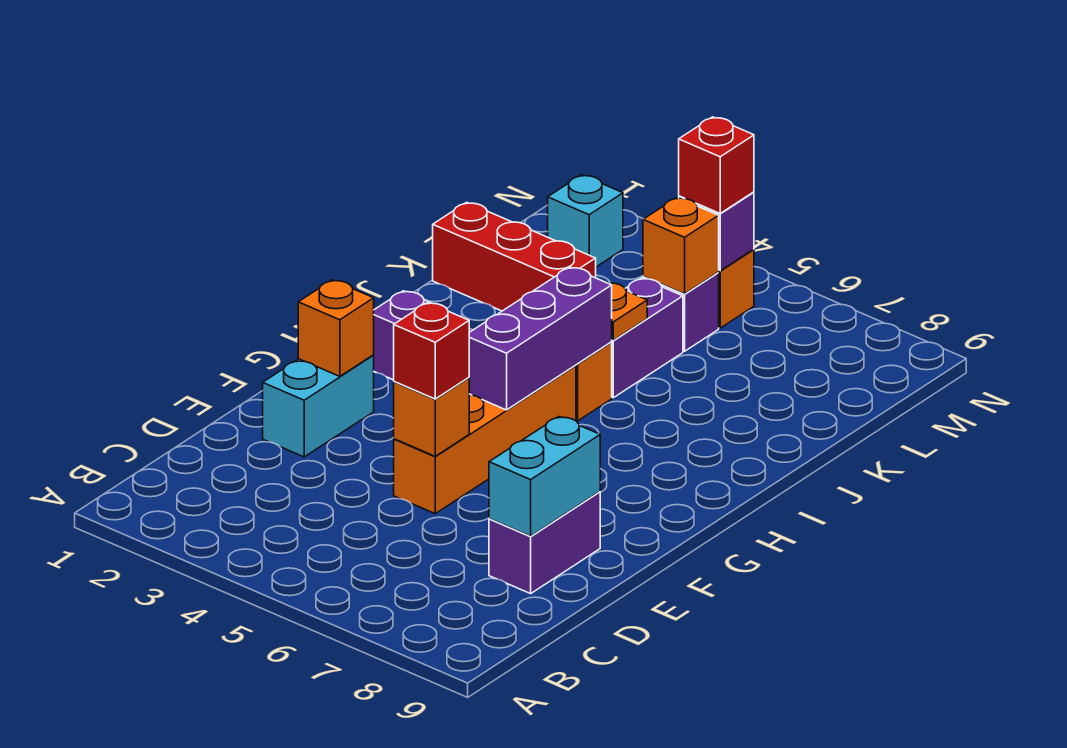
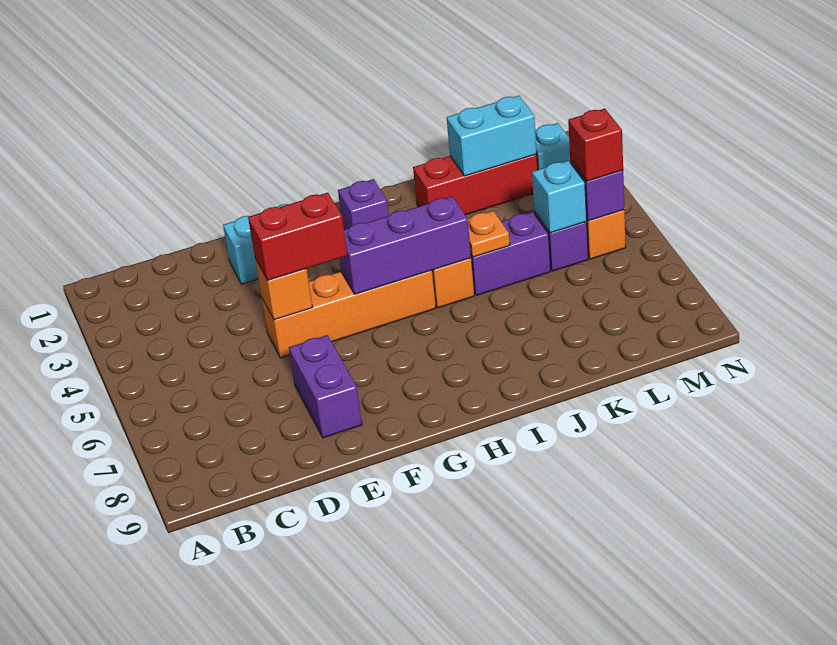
purple 1x2 brick [489,492,600,594] -> purple 1x2 brick turned to [289,335,362,438]
cyan 1x2 brick [489,417,600,536] -> cyan 1x2 brick moved to [447,96,537,176]
red 1x1 brick [394,302,469,399] -> red 1x2 brick [248,193,347,280]
orange 1x1 brick [298,280,374,376] -> none
red 1x3 brick [433,202,596,311] -> red 1x3 brick turned to [413,154,538,215]
orange 1x1 brick [643,198,719,294] -> cyan 1x1 brick [532,161,587,233]

